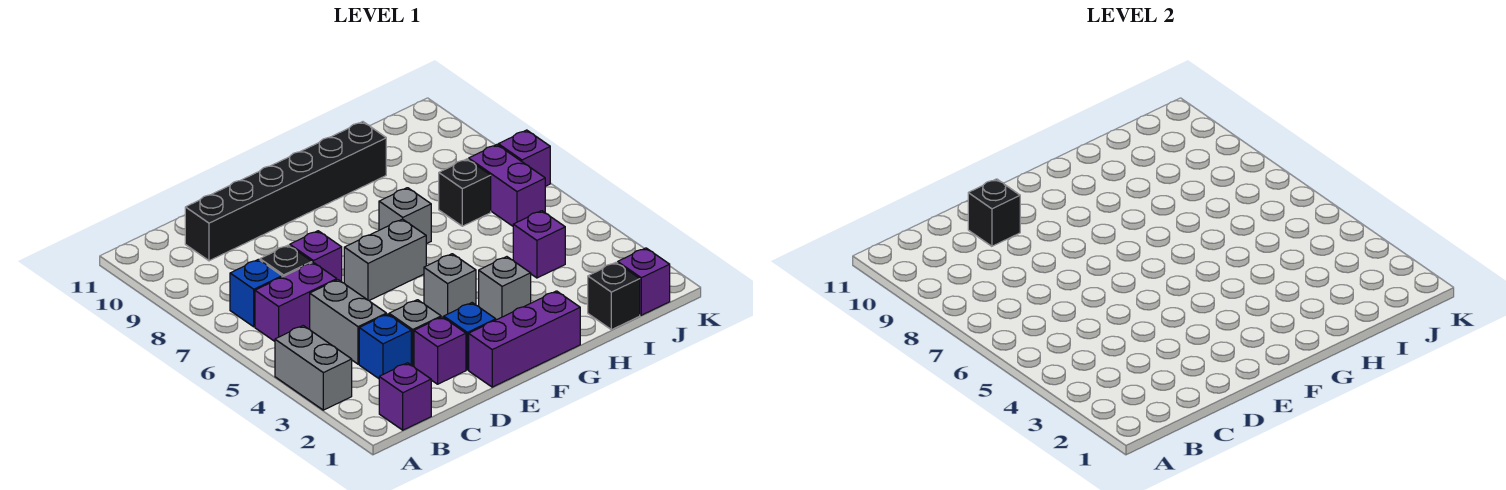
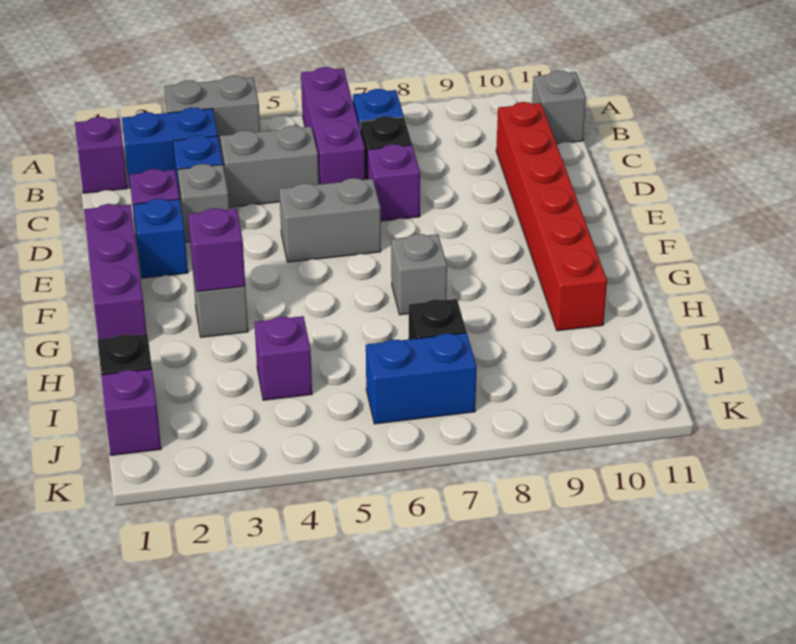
none -> blue 1x2 brick [122,107,218,188]
purple 1x2 brick [255,262,337,341] -> purple 1x3 brick [301,67,365,184]
black 1x6 brick [185,122,386,261] -> red 1x6 brick [496,102,607,331]
black 1x1 brick [968,179,1020,246] -> none
grey 1x2 brick [344,219,426,301] -> grey 1x2 brick turned to [279,178,381,262]
grey 1x1 brick [424,254,476,318] -> grey 1x1 brick moved to [532,71,586,144]
purple 1x2 brick [469,145,545,226] -> blue 1x2 brick [366,333,477,424]
purple 1x1 brick [498,130,550,186] -> purple 1x1 brick moved to [188,208,245,292]

